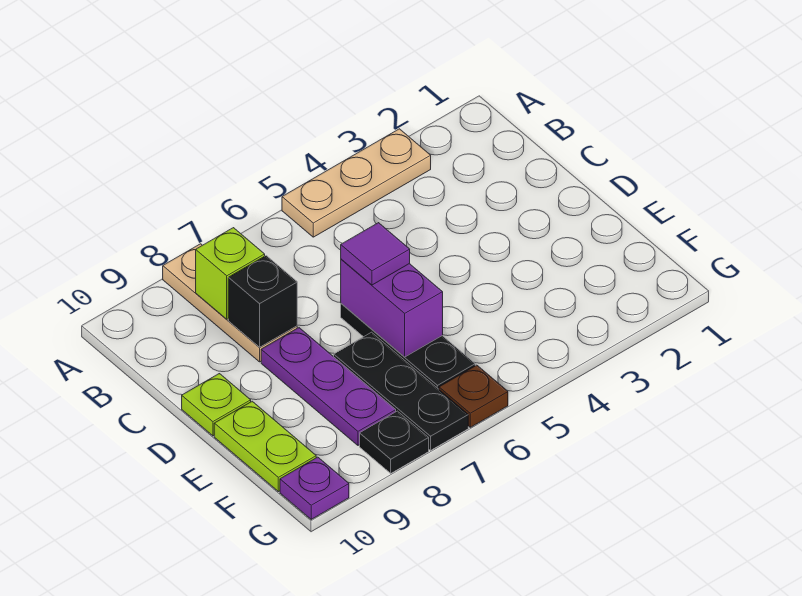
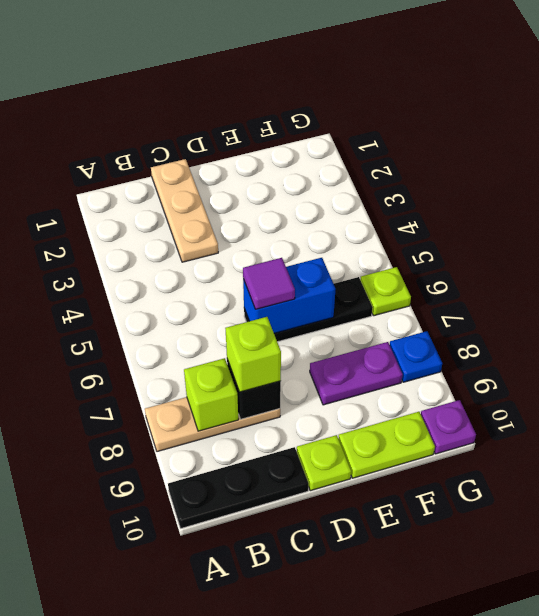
tan 1x3 plate [282,129,431,237] -> tan 1x3 plate moved to [151,159,218,262]
none -> lime 1x1 brick [225,317,281,392]
purple 1x2 brick [341,259,443,357] -> blue 1x2 brick [243,258,336,333]
purple 1x3 plate [261,328,396,445] -> purple 1x2 plate [310,342,403,405]
black 1x3 plate [334,332,468,450] -> black 1x3 plate moved to [168,447,309,528]
brown 1x1 plate [439,365,508,427] -> lime 1x1 plate [360,267,411,316]
black 1x1 plate [360,411,429,473] -> blue 1x1 plate [389,331,442,382]

